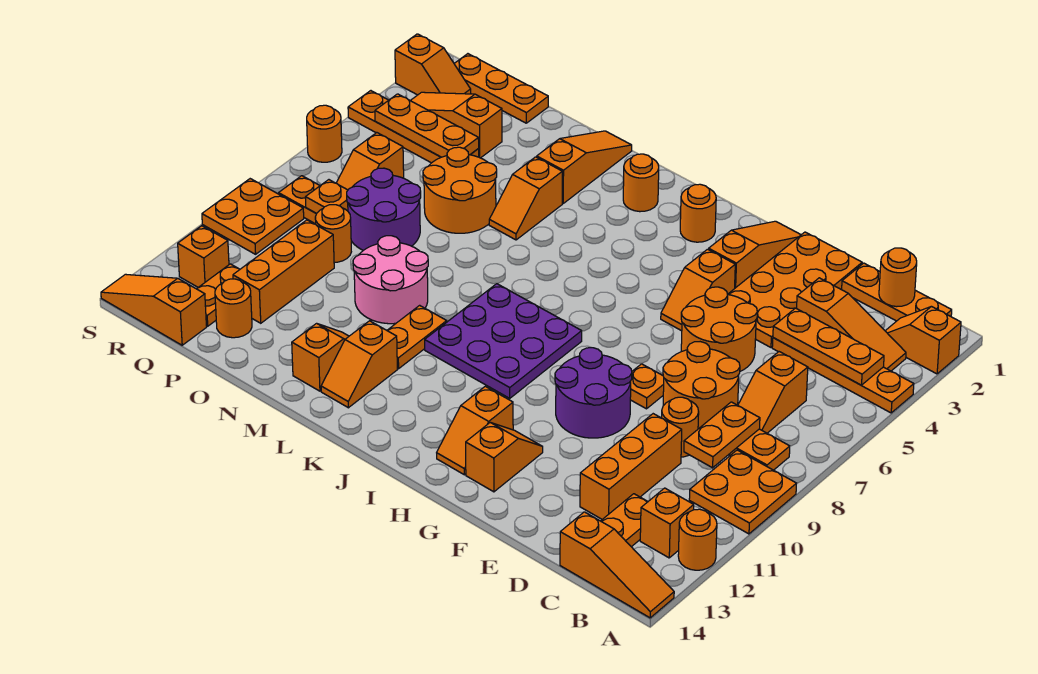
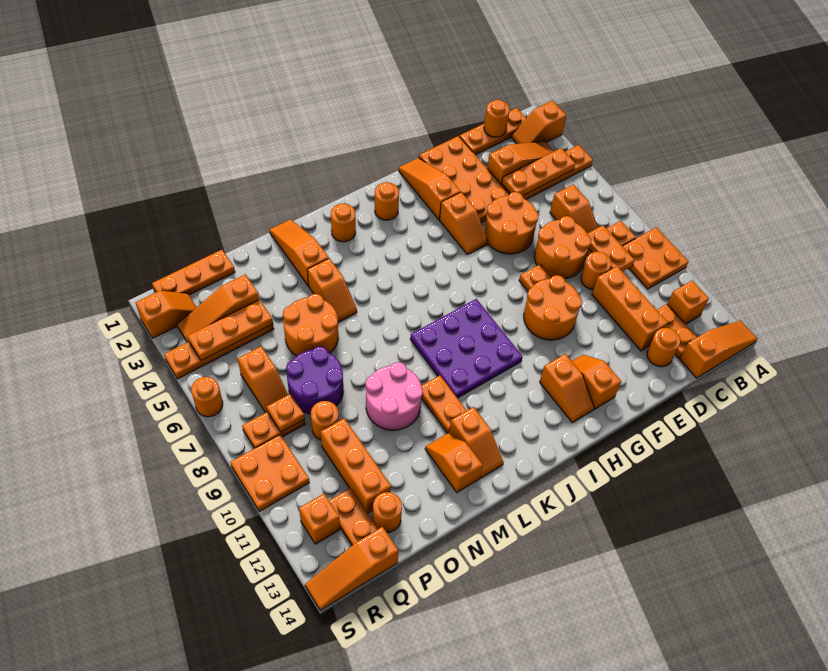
orange 1x1 round brick [678,509,717,570] -> orange 1x1 round brick moved to [647,328,680,367]
purple 2x2 round brick [555,348,632,438] -> orange 2x2 round brick [524,275,582,340]

